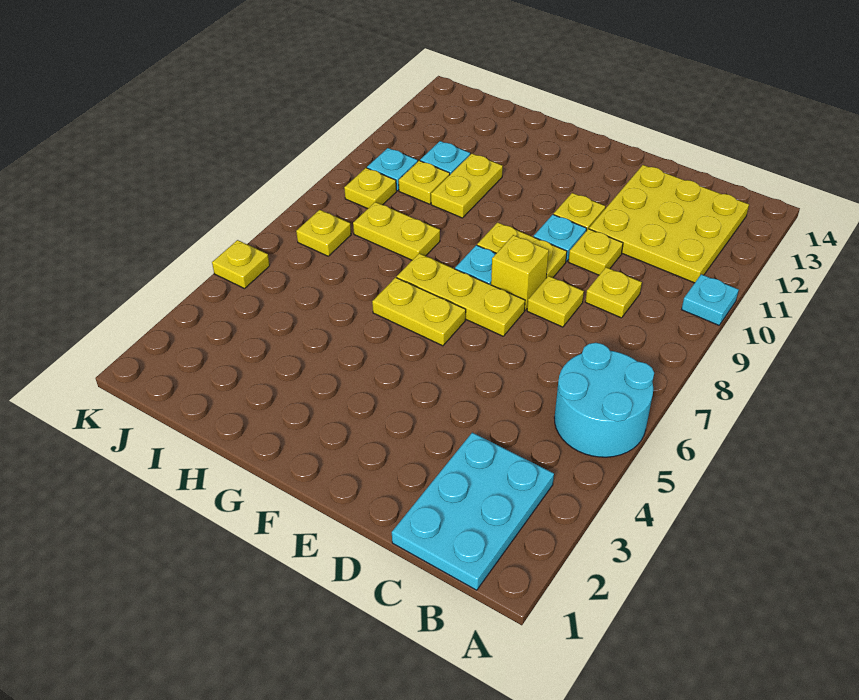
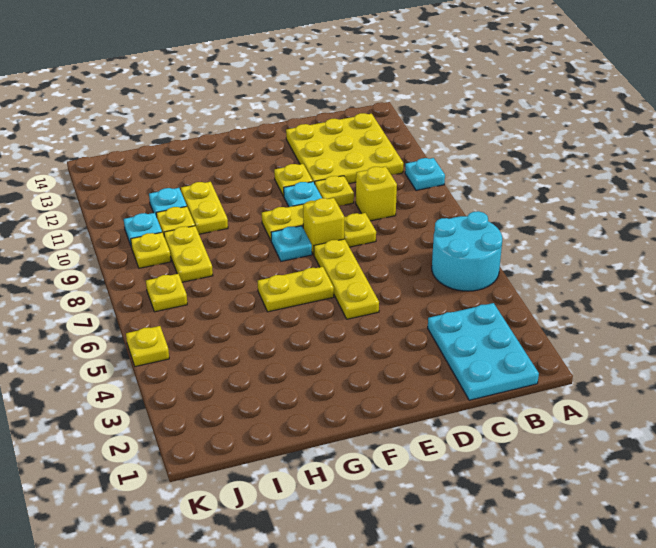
yellow 1x1 plate [585,267,642,318] -> yellow 1x1 brick [356,166,397,221]
yellow 1x3 plate [397,254,525,336] -> yellow 1x3 plate turned to [314,239,379,319]
yellow 1x2 plate [353,202,440,260] -> yellow 1x2 plate turned to [164,226,213,282]

